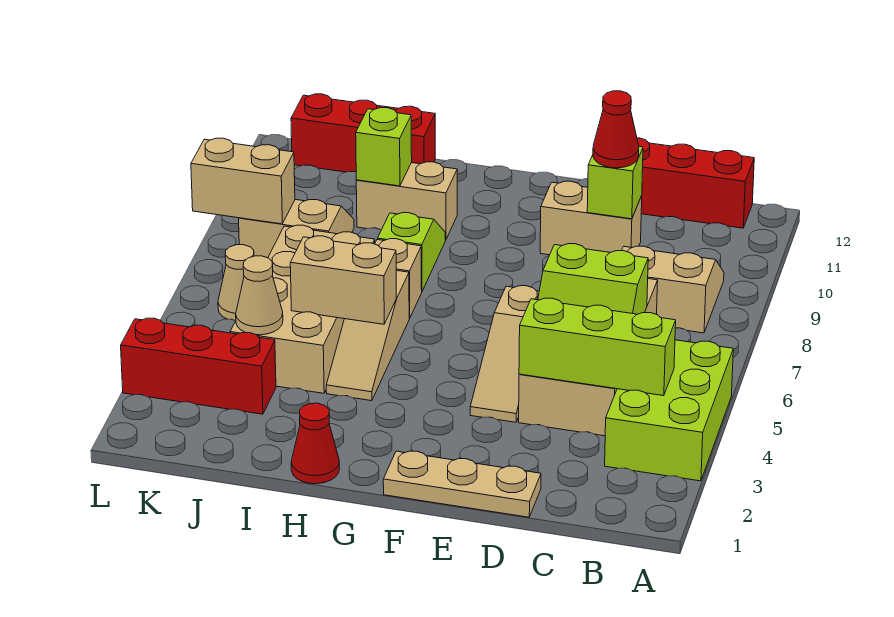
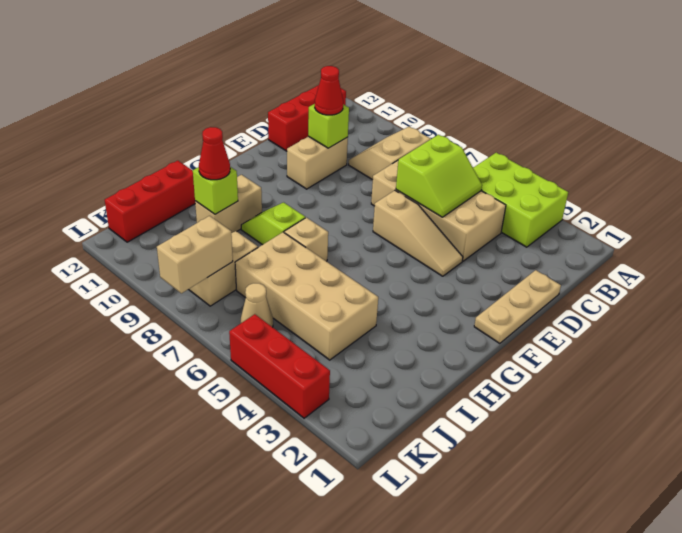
lime 1x3 brick [519,298,676,396] -> none
red 1x1 cone [291,403,340,484] -> red 1x1 cone moved to [199,127,230,180]
tan 1x3 slope [326,270,409,401] -> none
tan 1x2 brick [290,236,397,324] -> none
red 1x3 brick [121,318,276,414] -> red 1x3 brick turned to [229,314,330,418]
tan 1x1 cone [236,256,283,335] -> none

